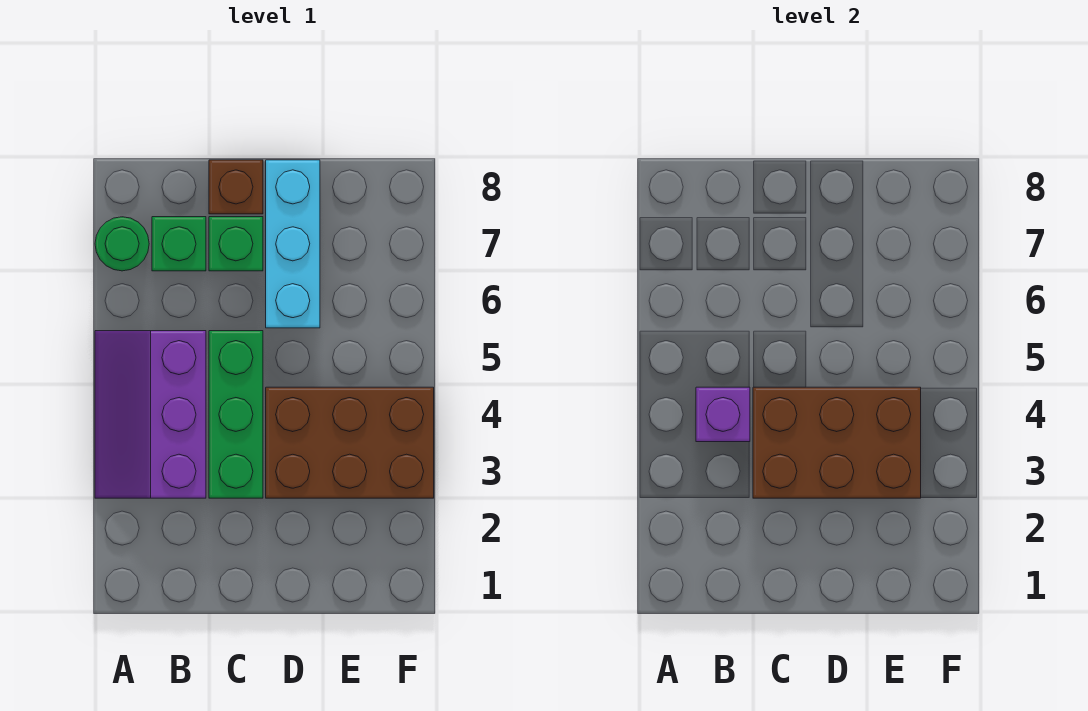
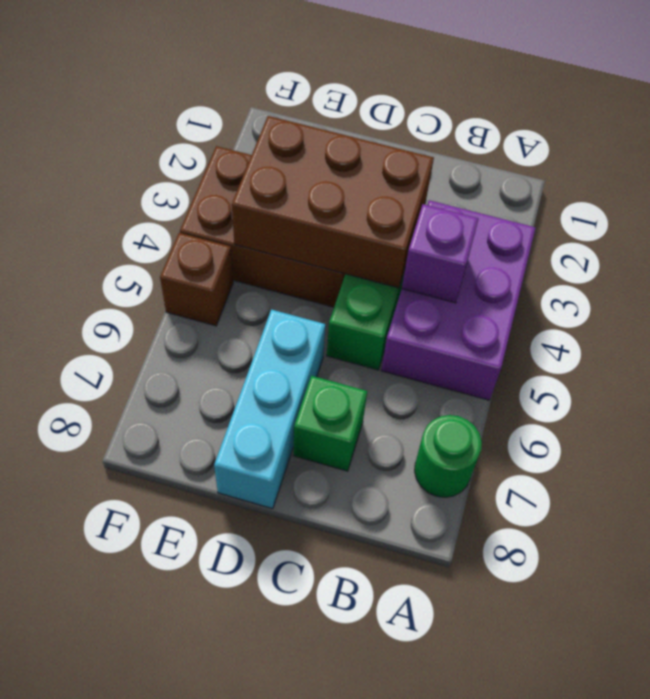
purple 2x3 slope [95,331,206,498] -> purple 2x3 brick [381,200,536,400]
green 1x1 brick [152,217,206,271] -> none
brown 1x1 brick [209,160,263,214] -> brown 1x1 brick moved to [160,233,233,326]

